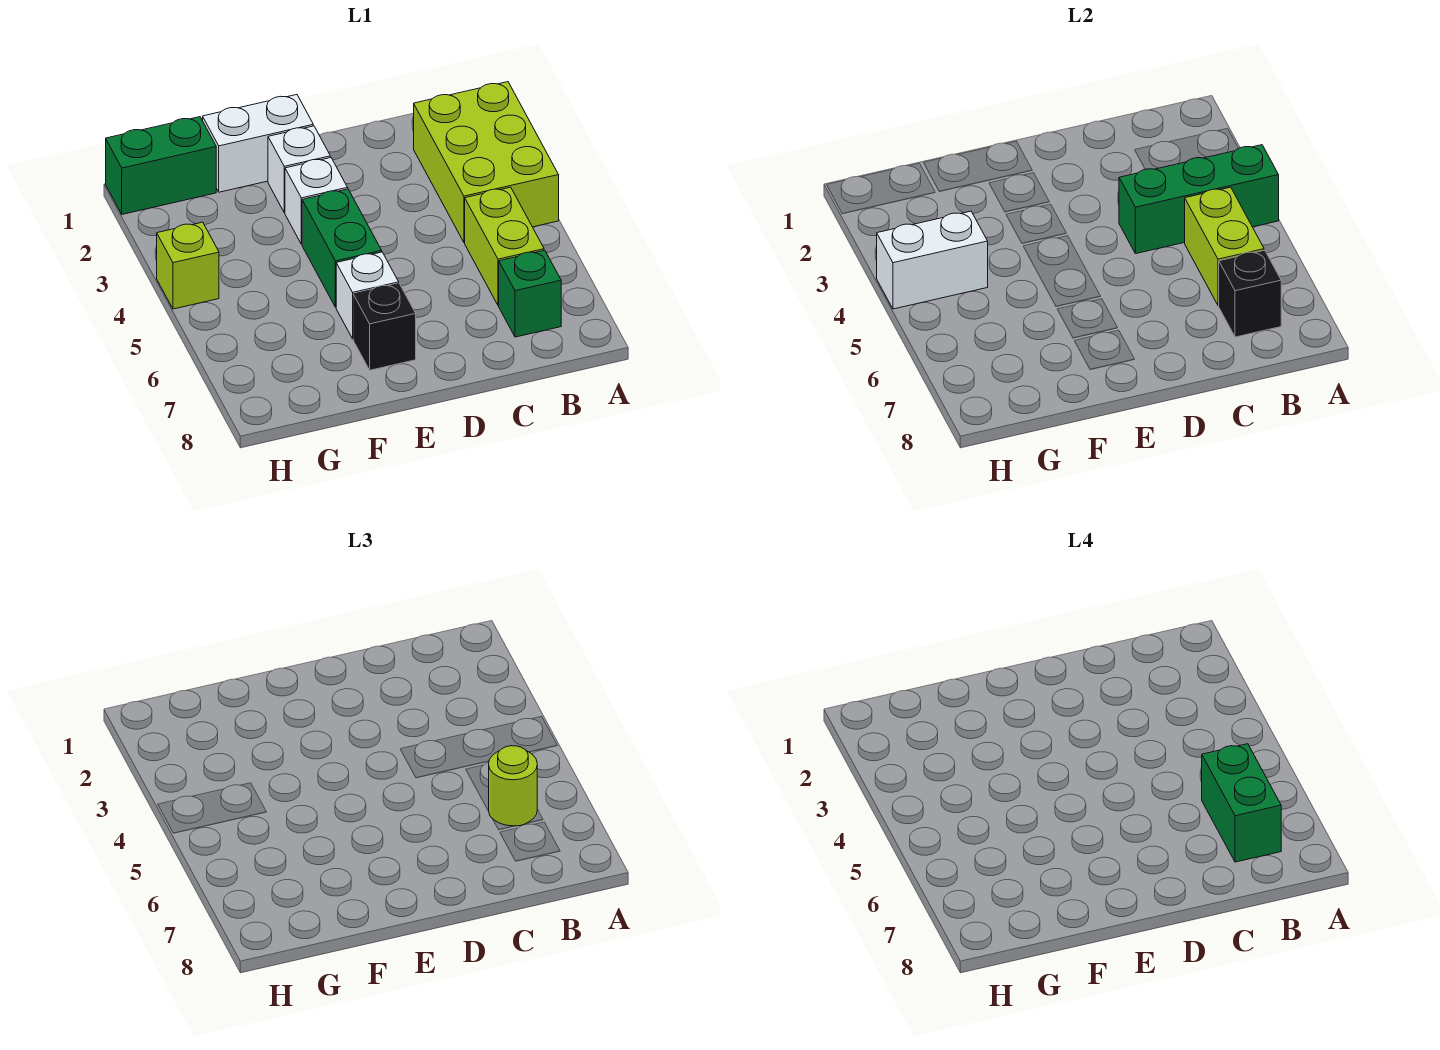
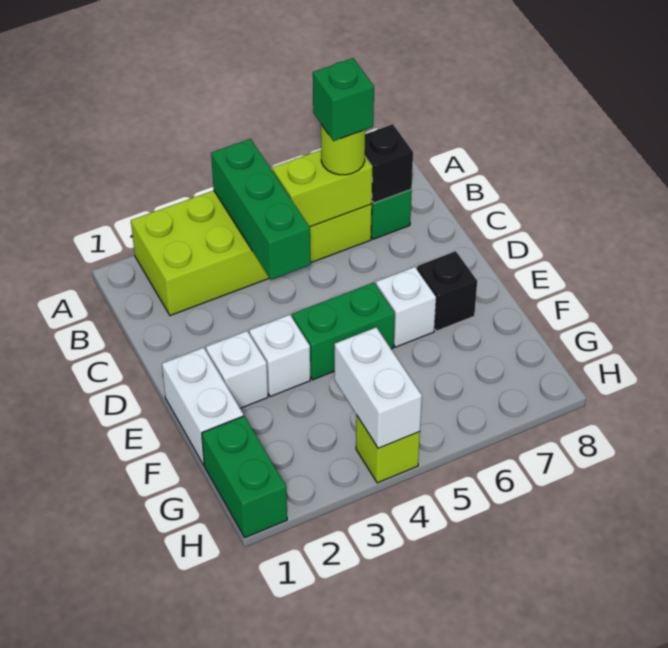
green 1x2 brick [1202,744,1281,862] -> green 1x1 brick [313,58,374,141]

